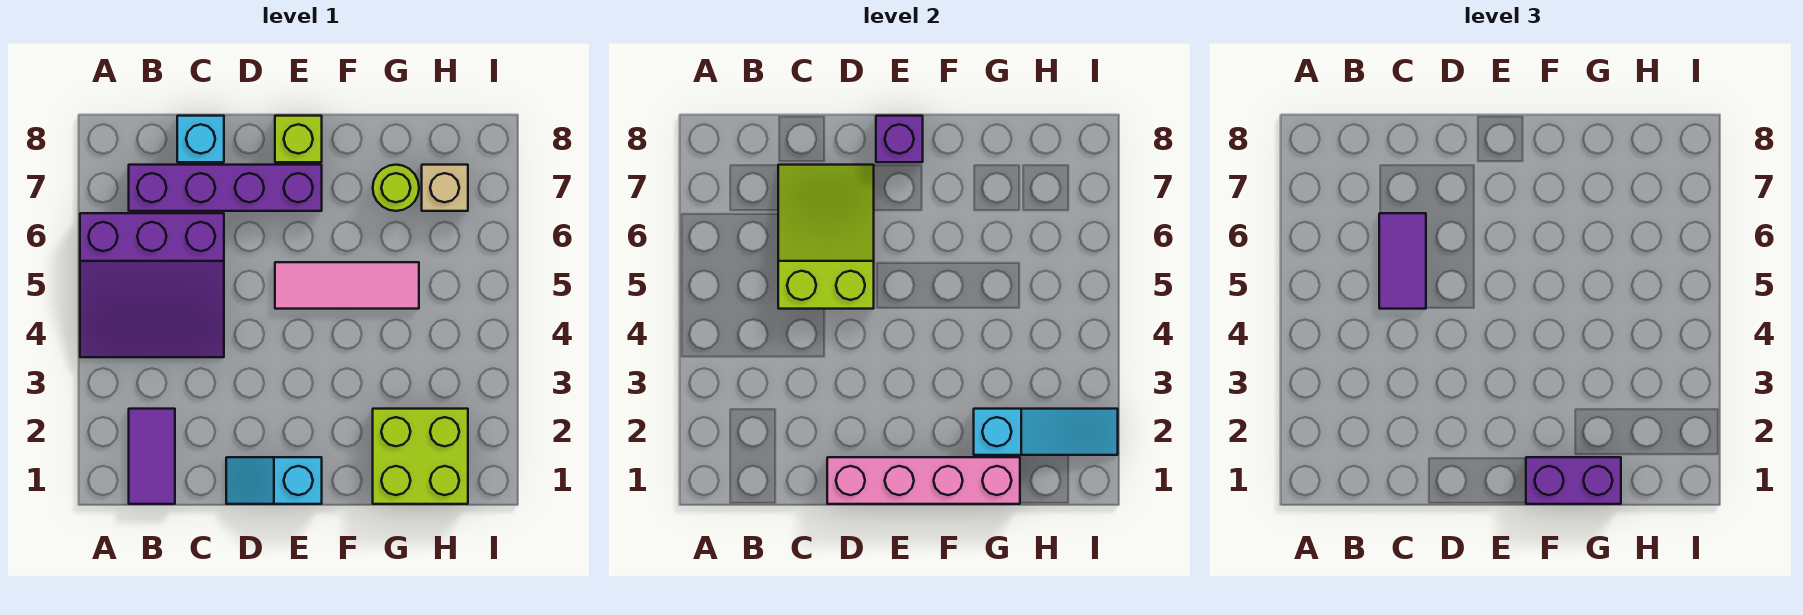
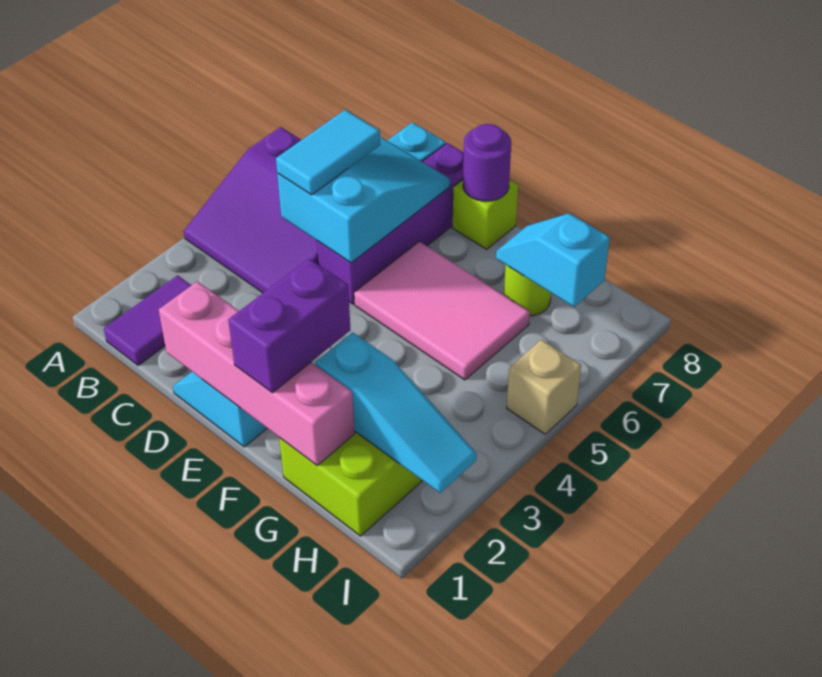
purple 1x4 brick [129,165,322,211] -> purple 1x4 brick turned to [317,143,464,304]
lime 2x3 slope [778,165,874,309] -> cyan 2x3 slope [277,137,450,263]
purple 1x2 tile [1379,213,1426,309] -> cyan 1x2 tile [276,110,380,195]
pink 1x3 tile [275,262,419,309] -> pink 2x3 tile [354,241,530,380]
purple 1x1 brick [876,116,923,162] -> purple 1x1 round brick [463,124,511,201]
purple 1x2 brick [1526,457,1621,504] -> purple 1x2 brick turned to [228,259,350,393]
none -> cyan 1x2 slope [496,213,610,307]
tan 1x1 brick [422,165,468,211] -> tan 1x1 brick moved to [507,340,581,434]

